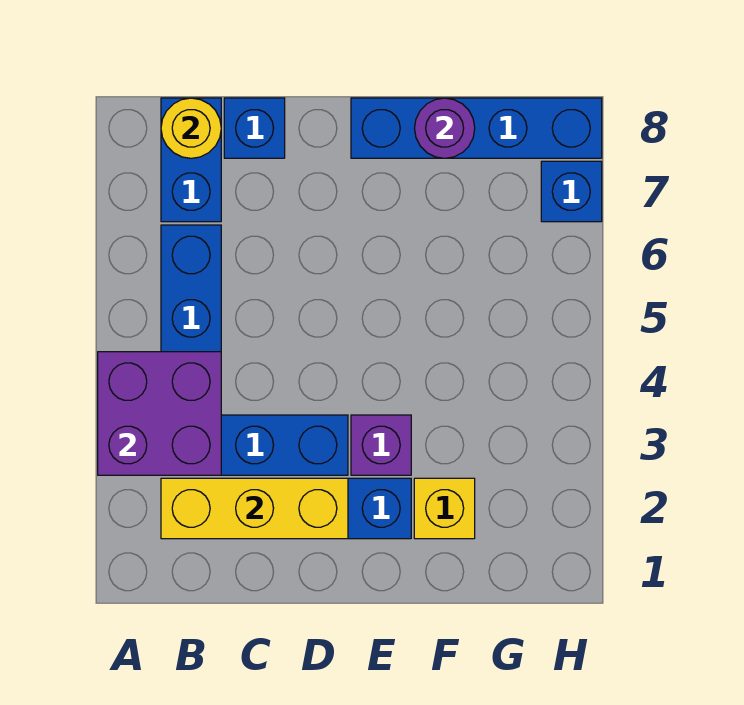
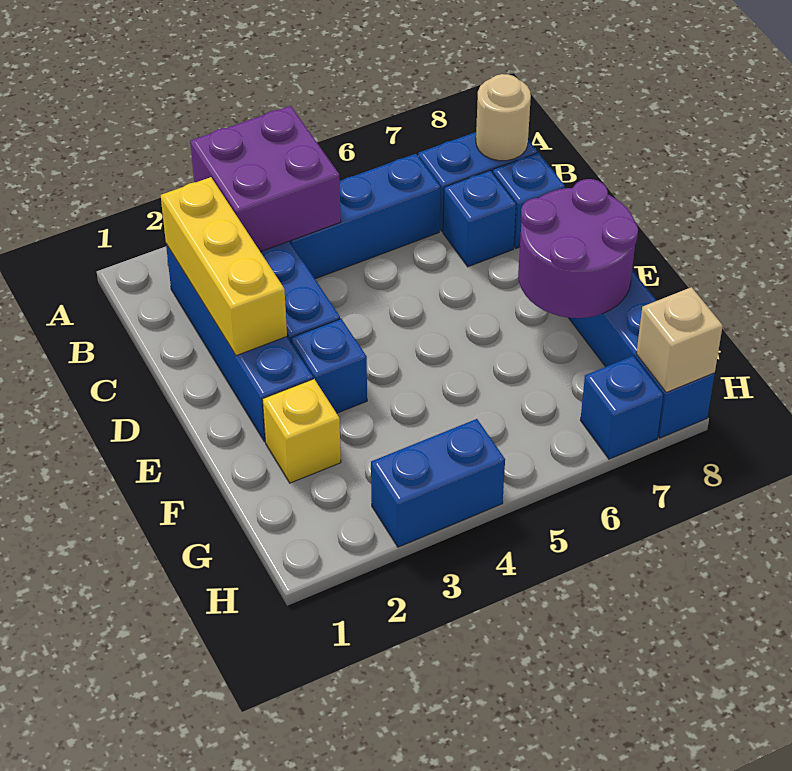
yellow 1x1 round brick [161,98,221,158] -> tan 1x1 round brick [476,74,531,161]
none -> blue 1x1 brick [443,170,516,267]
purple 1x1 brick [351,415,411,475] -> blue 1x1 brick [291,319,367,413]
purple 1x1 round brick [414,98,475,158] -> purple 2x2 round brick [518,179,638,318]
none -> blue 1x2 brick [371,419,505,547]
none -> tan 1x1 brick [636,287,723,392]

